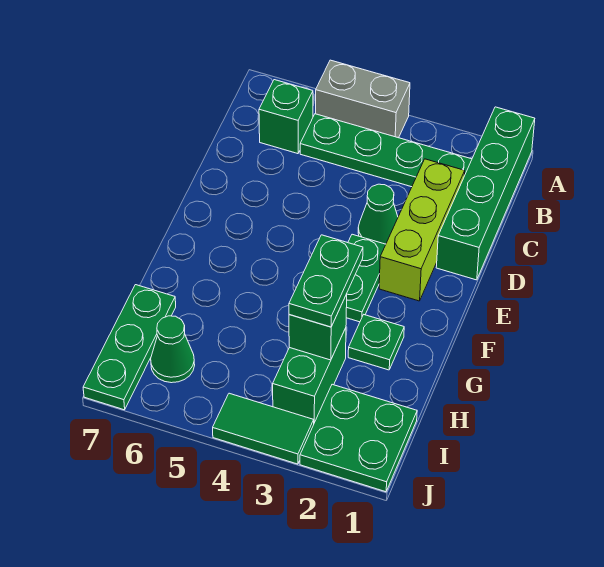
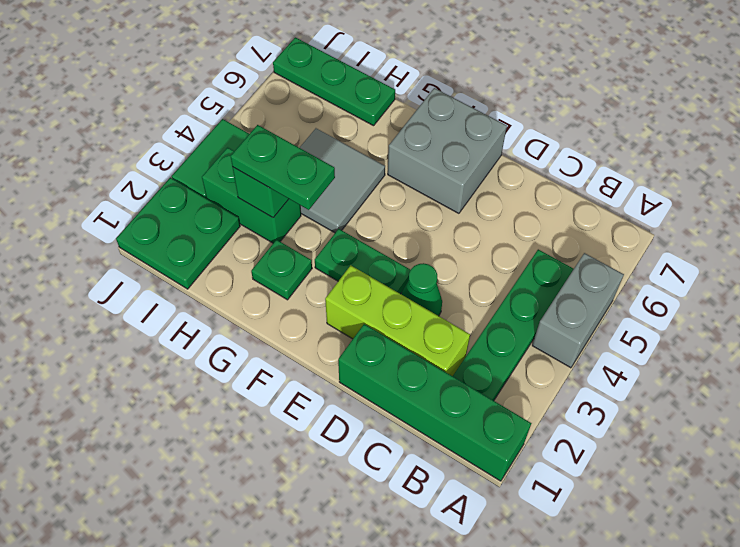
green 1x1 brick [259,80,313,154] -> none
none -> grey 2x2 brick [388,88,507,213]
none -> grey 2x2 tile [300,128,385,233]
green 1x1 cone [151,316,195,383] -> none

